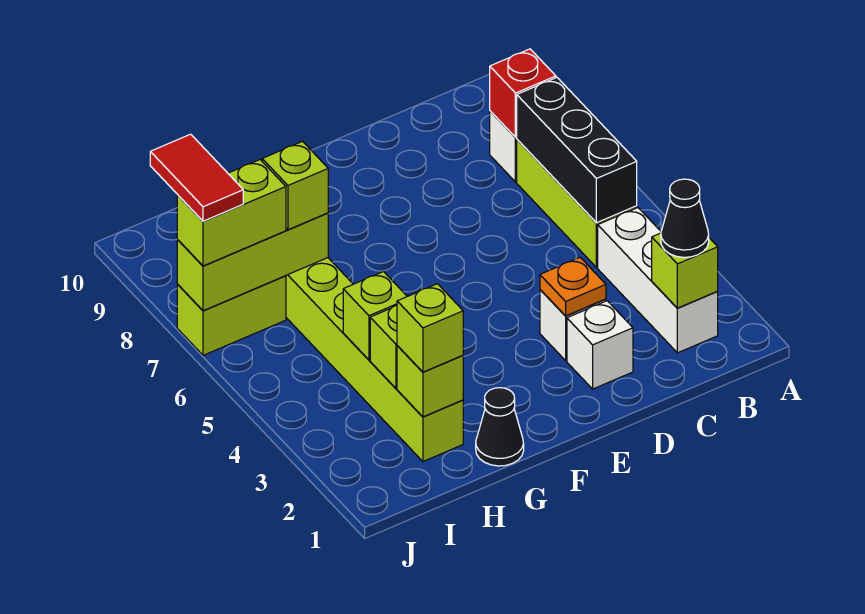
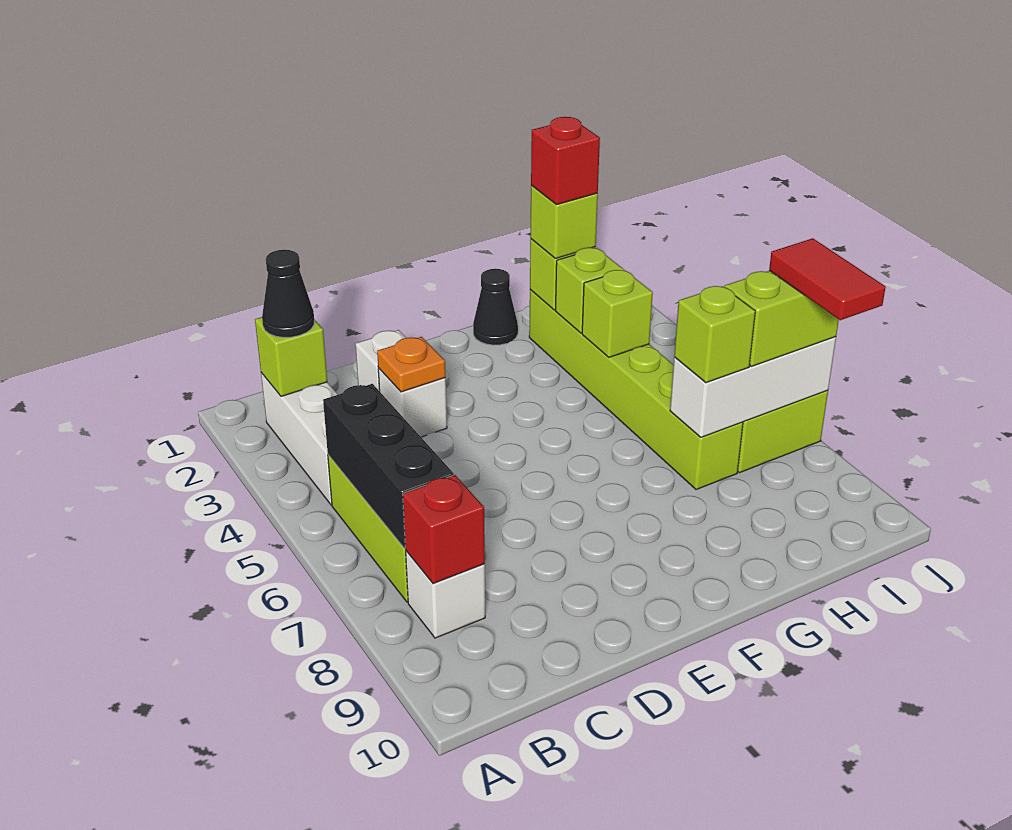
none -> red 1x1 brick [531,117,600,205]
lime 1x3 brick [177,213,328,311] -> white 1x3 brick [670,337,836,437]

